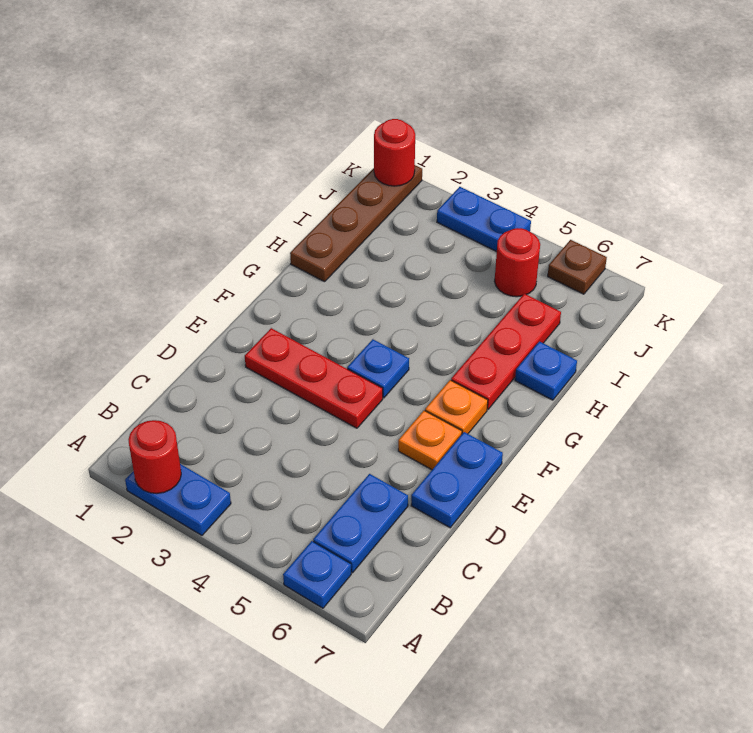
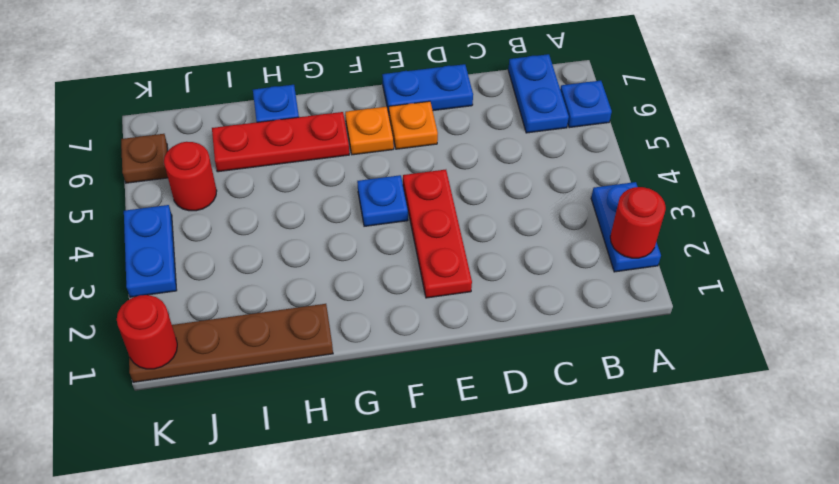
blue 1x2 plate [313,474,408,573] -> blue 1x2 plate turned to [508,54,569,133]

